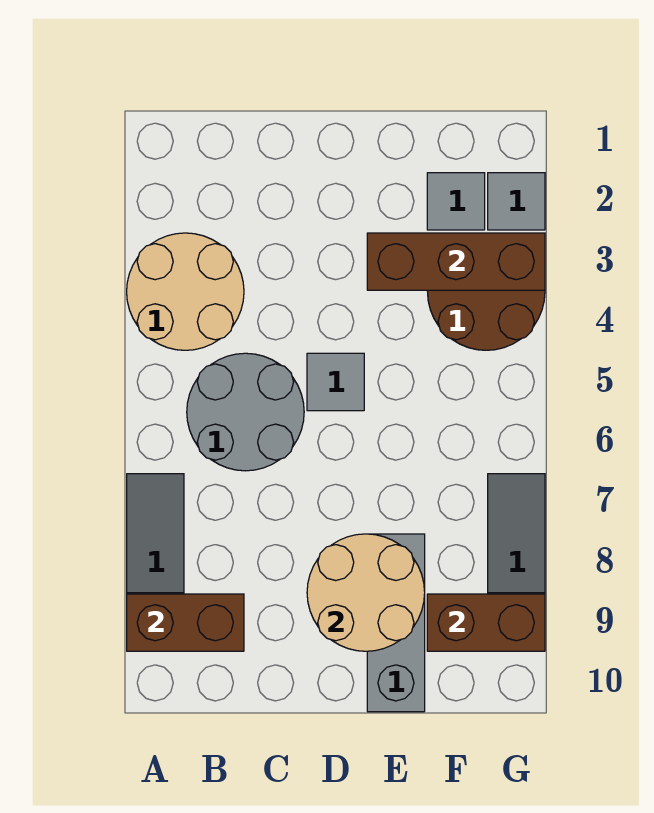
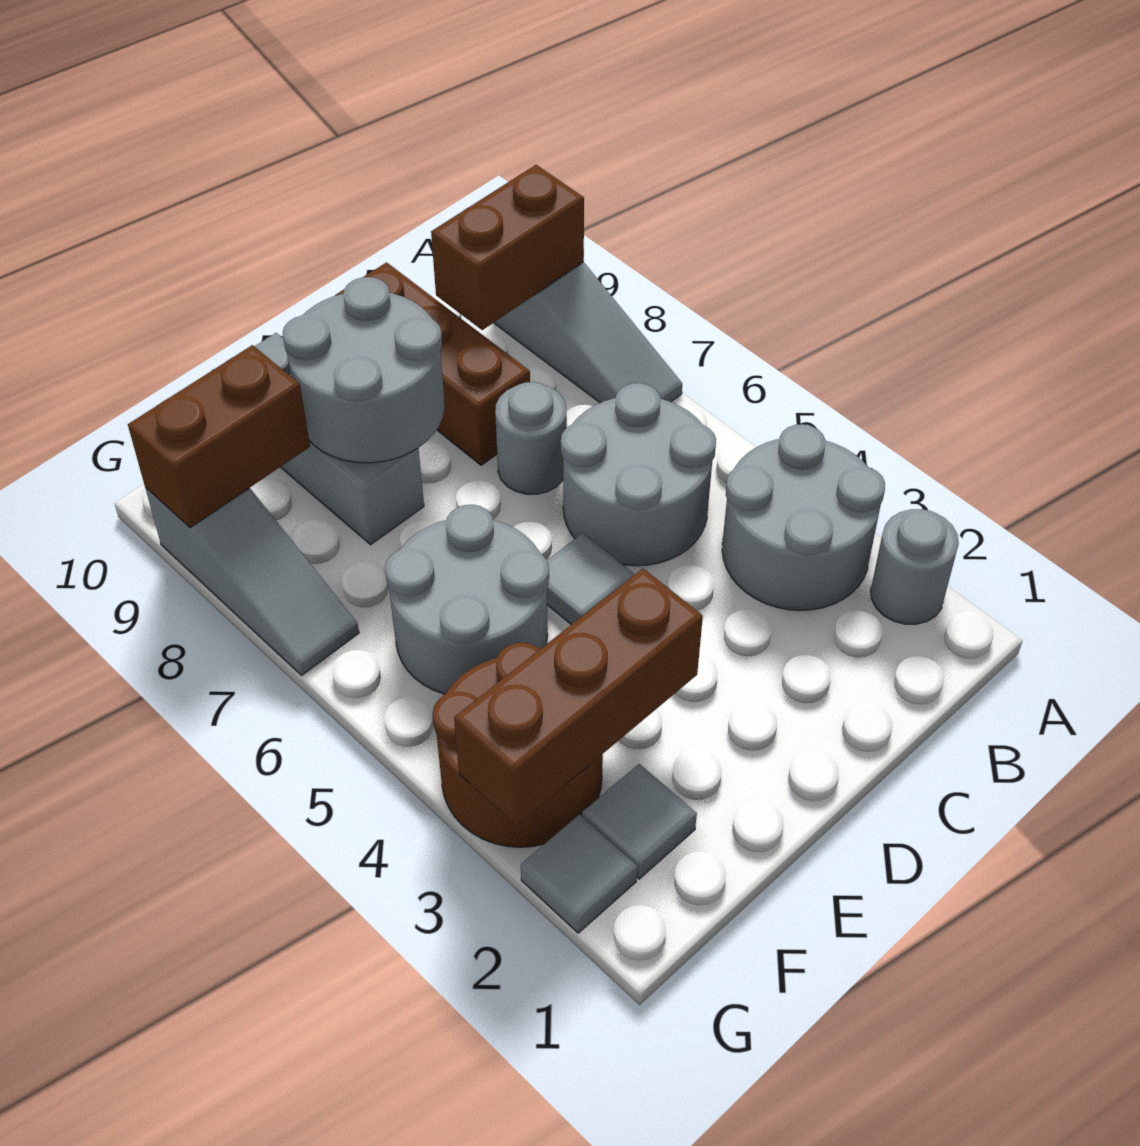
none -> grey 1x1 round brick [871,509,959,624]
tan 2x2 round brick [127,233,244,350] -> grey 2x2 round brick [722,424,885,611]
none -> grey 1x1 round brick [495,382,567,494]
none -> brown 1x3 brick [335,262,530,465]
tan 2x2 round brick [307,534,425,651] -> grey 2x2 round brick [283,277,445,463]
none -> grey 2x2 round brick [385,505,549,694]

